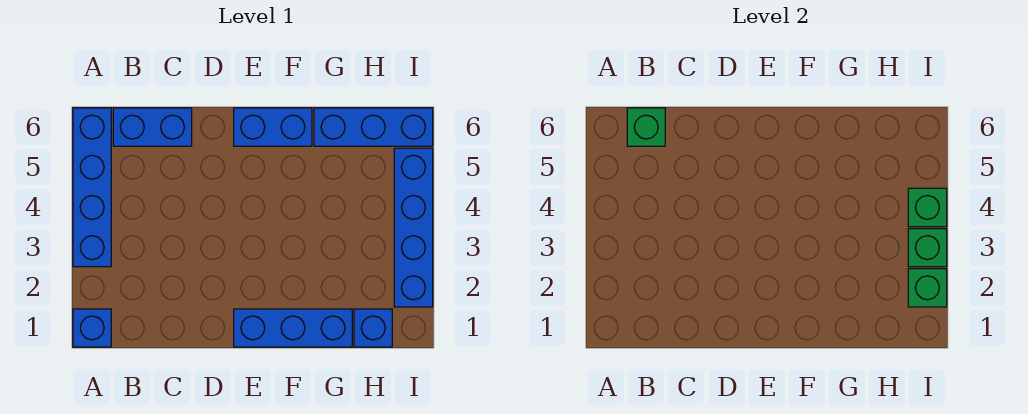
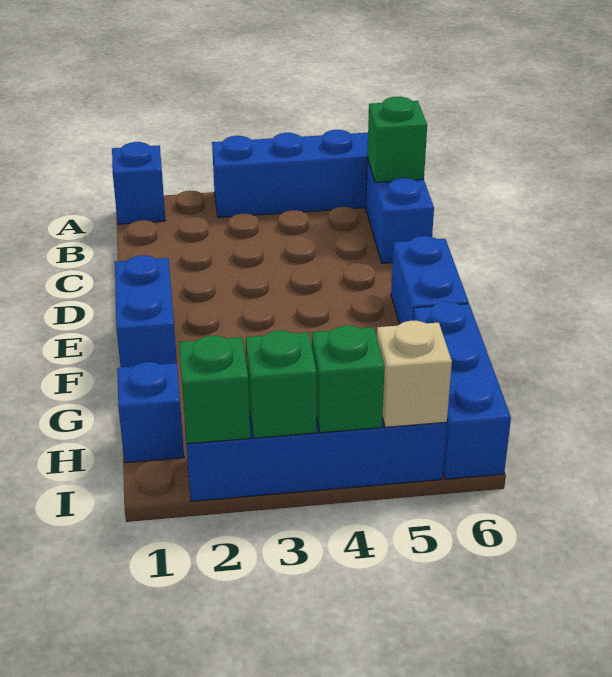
blue 1x3 brick [234,309,352,347] -> blue 1x2 brick [115,255,177,367]
none -> tan 1x1 brick [377,321,452,427]

